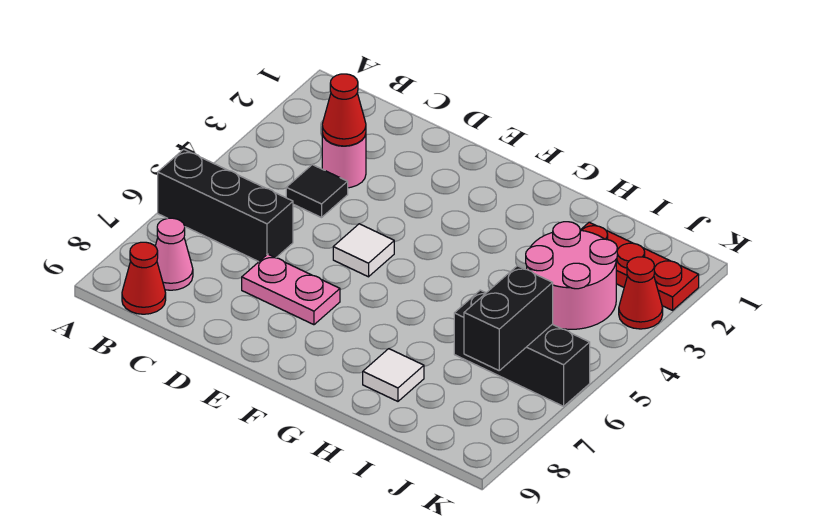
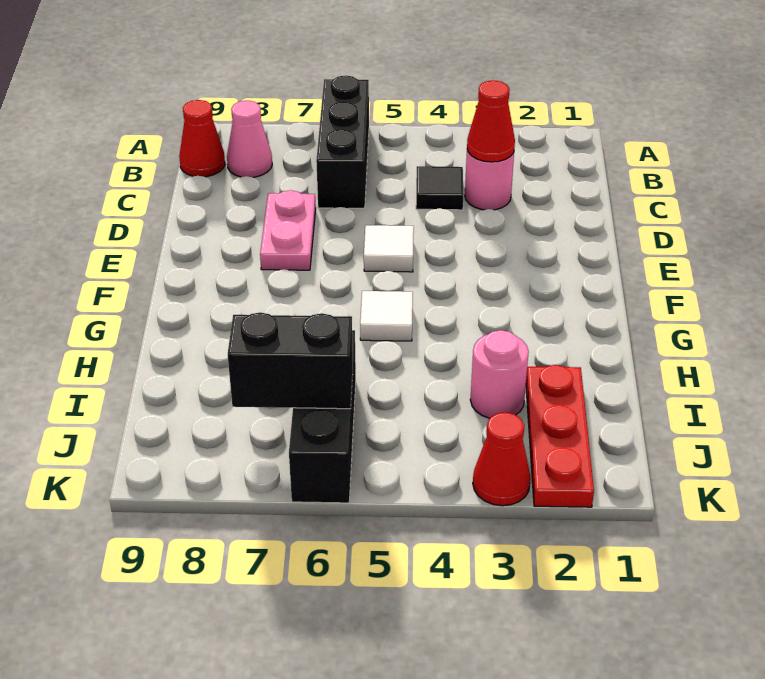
white 1x1 tile [363,349,424,401] -> white 1x1 tile moved to [360,291,413,341]
pink 2x2 round brick [526,222,617,329] -> pink 1x1 round brick [470,330,529,418]

